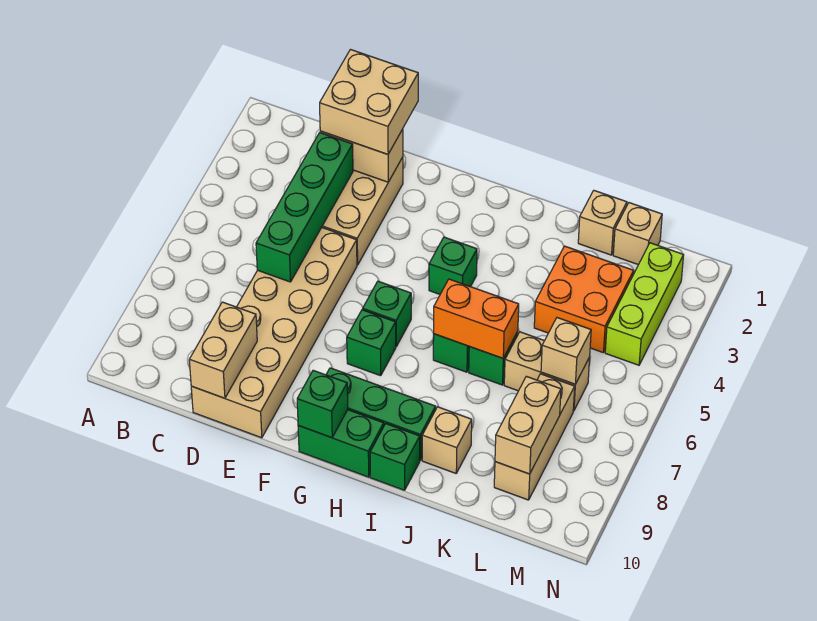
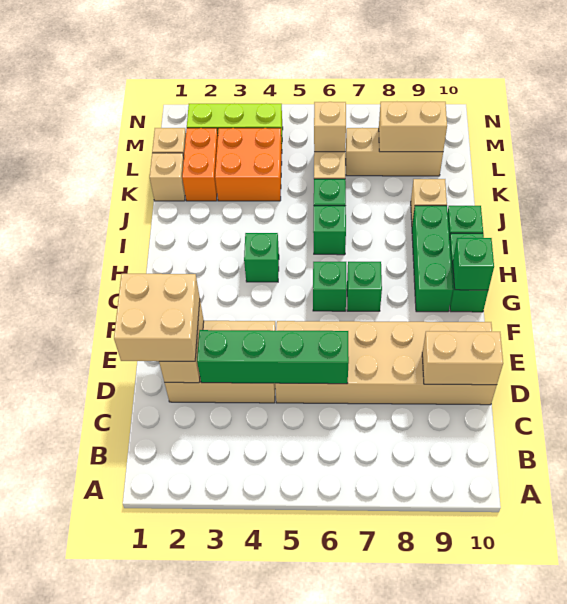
orange 1x2 brick [434,279,519,358] -> orange 1x2 brick moved to [182,128,218,201]

